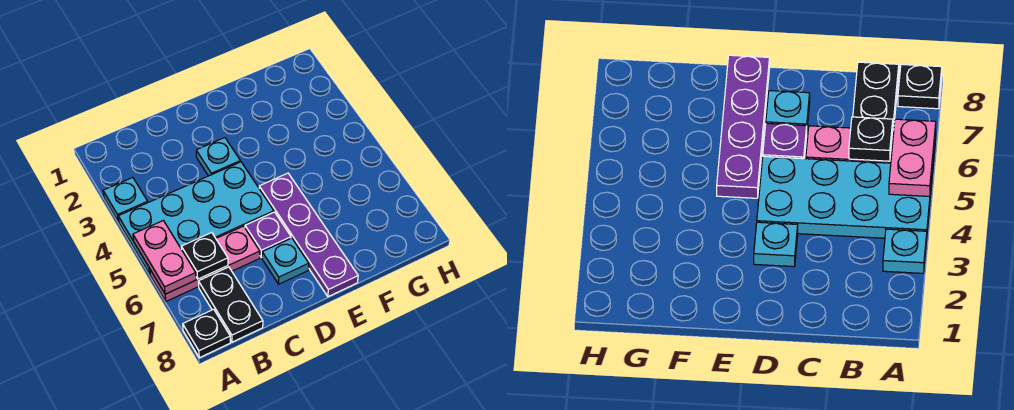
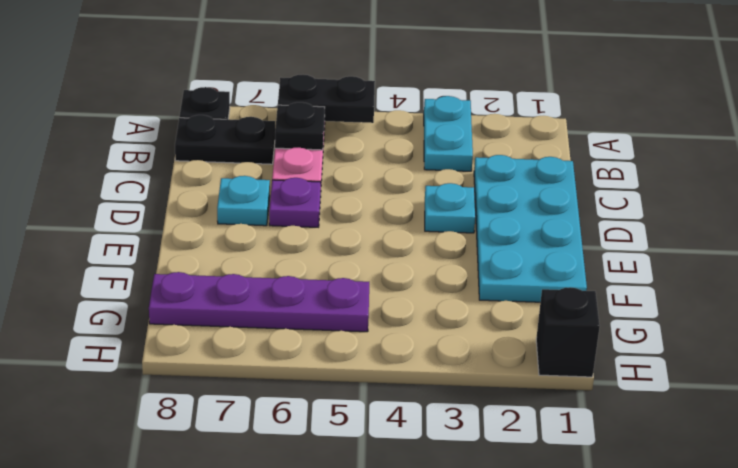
cyan 1x1 plate [103,178,148,222] -> cyan 1x2 plate [424,96,473,171]
cyan 2x4 plate [118,162,274,274] -> cyan 2x4 plate moved to [474,155,587,302]
pink 1x2 plate [133,221,196,294] -> black 1x2 plate [278,75,375,123]
purple 1x4 plate [259,173,358,297] -> purple 1x4 plate moved to [149,272,369,332]
none -> black 1x1 brick [536,287,600,377]

